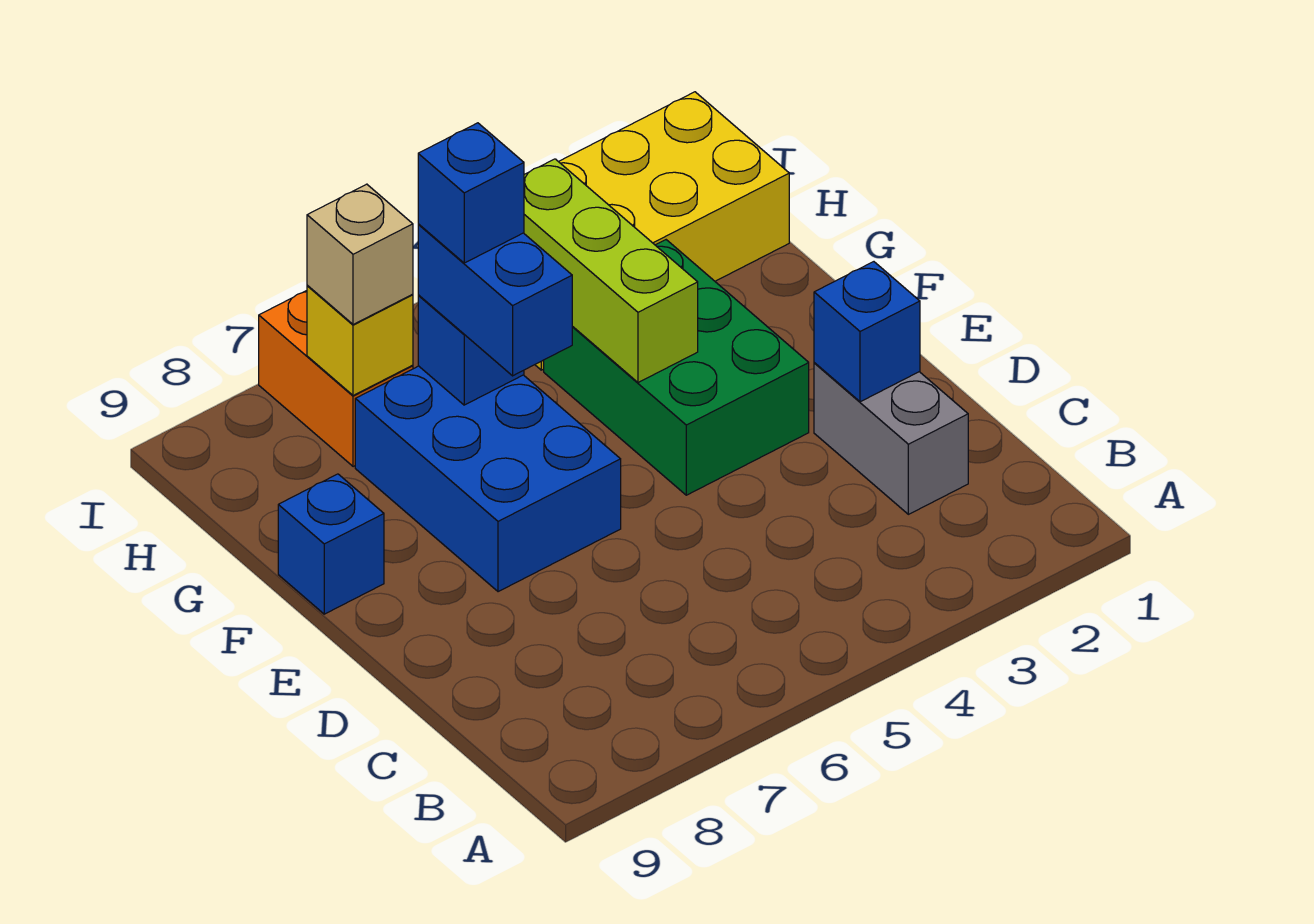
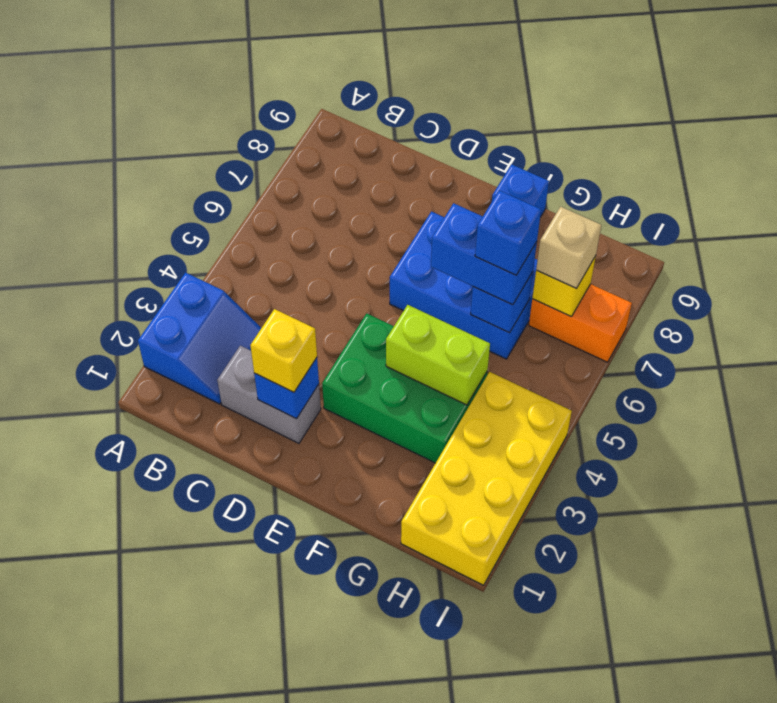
none -> blue 2x2 slope [138,273,261,404]
none -> yellow 1x1 brick [250,309,317,392]
lime 1x3 brick [524,159,698,383] -> lime 1x2 brick [386,305,490,405]

